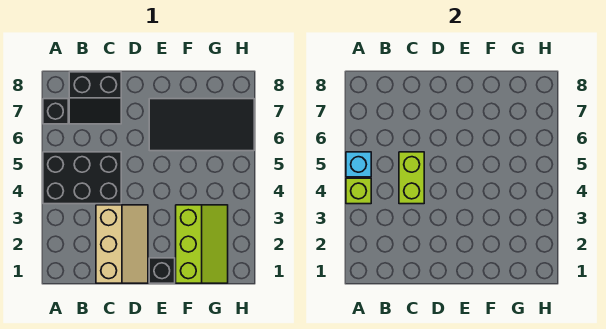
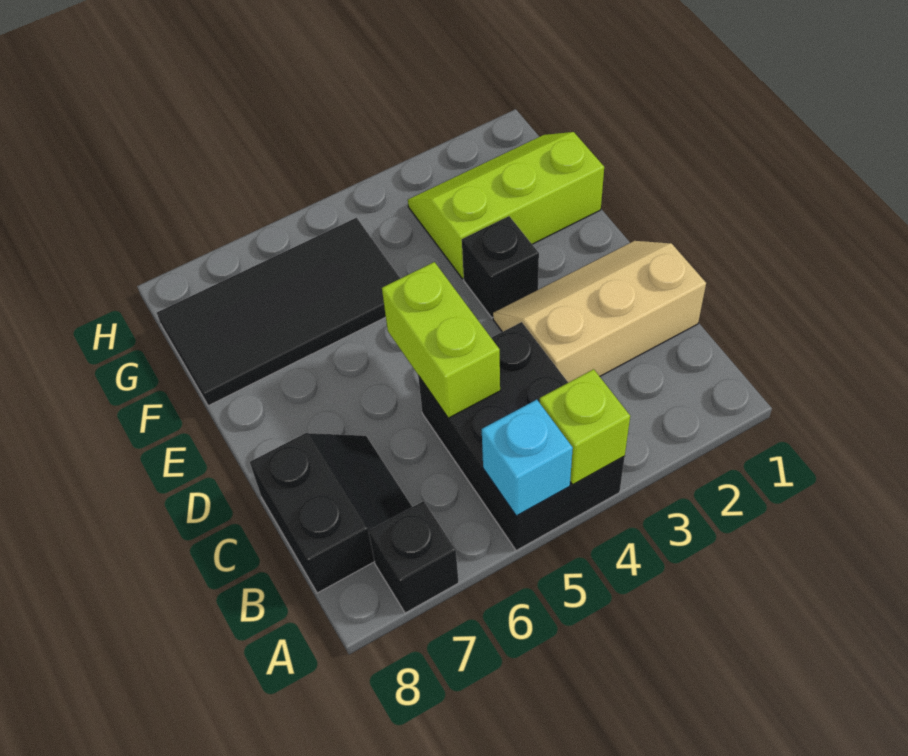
lime 1x2 brick [399,152,424,204] -> lime 1x2 brick turned to [382,262,500,418]
black 1x1 brick [149,258,175,283] -> black 1x1 brick moved to [462,216,539,318]
black 2x4 tile [149,99,254,151] -> black 2x4 tile turned to [157,218,400,406]

